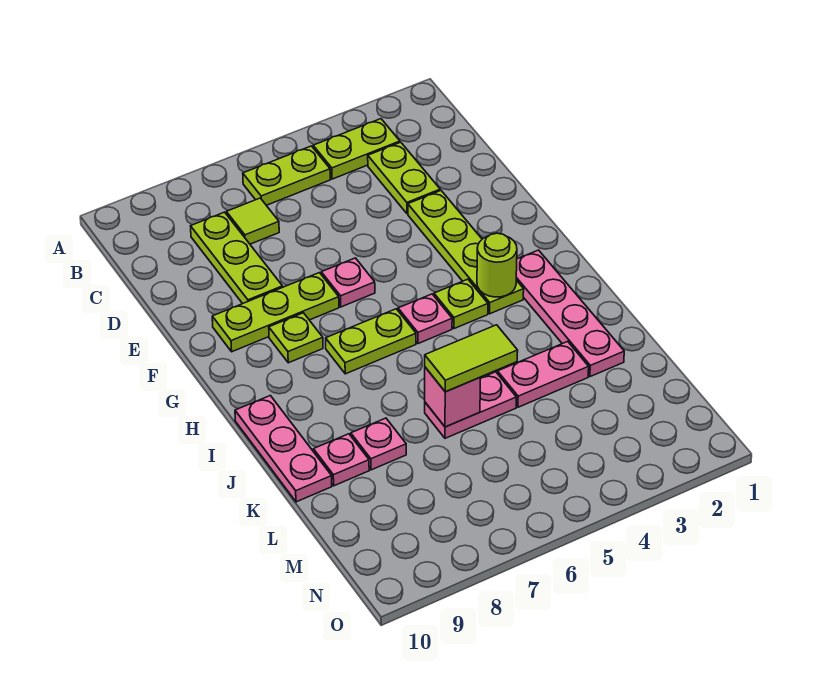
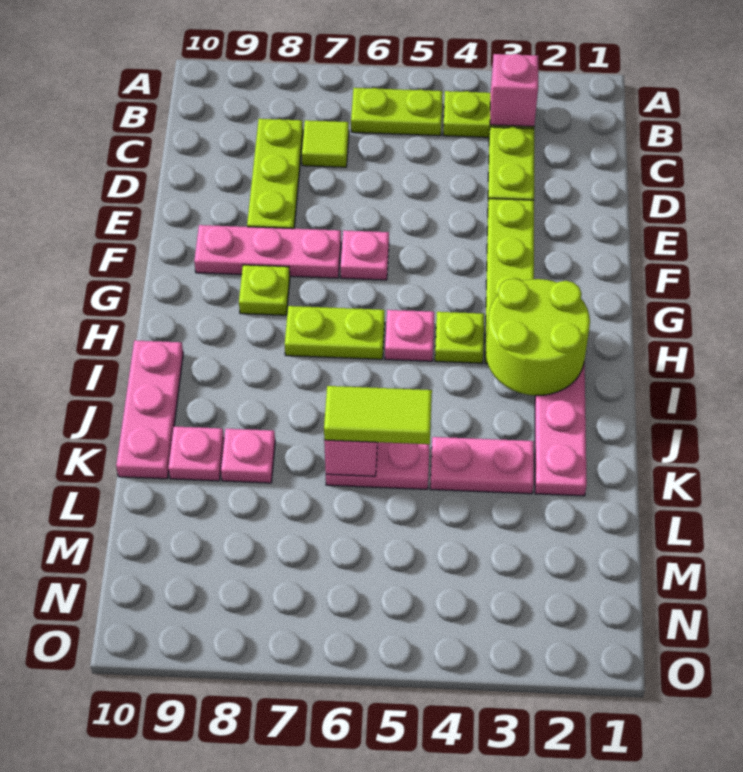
none -> pink 1x1 brick [490,54,538,127]
lime 1x3 plate [212,273,339,352] -> pink 1x3 plate [194,225,341,278]
lime 1x1 round brick [477,233,517,297] -> lime 2x2 round brick [486,279,590,396]

